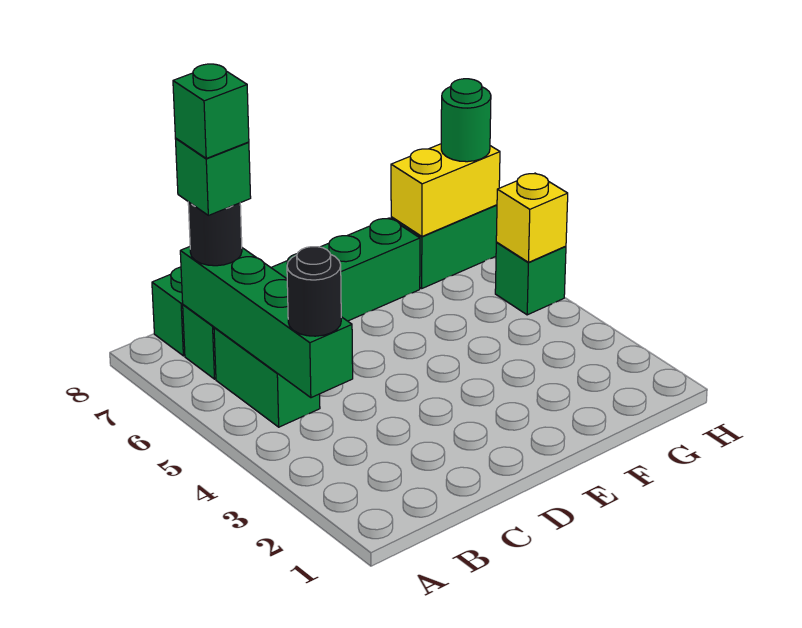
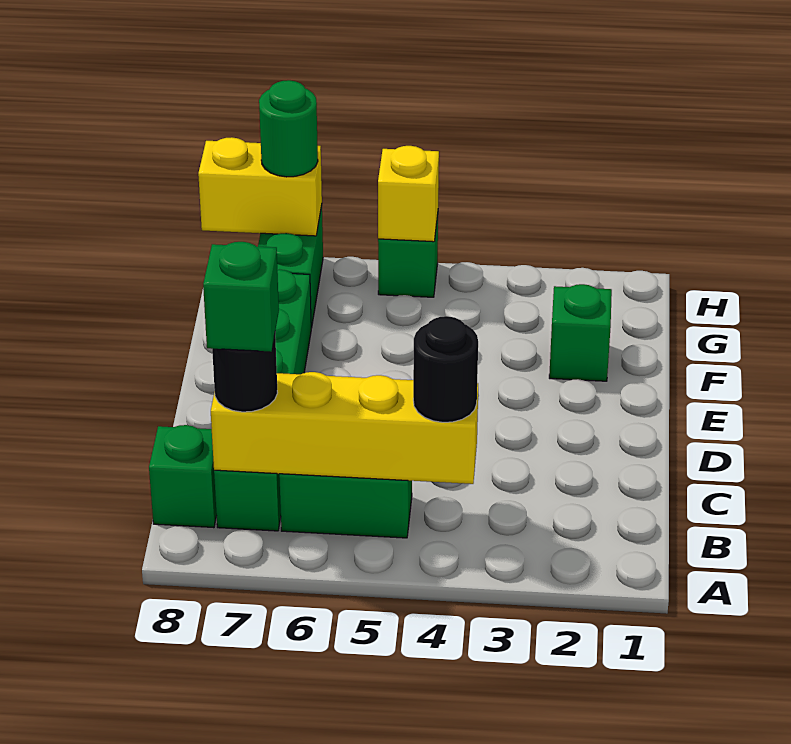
green 1x4 brick [180,247,353,398] -> yellow 1x4 brick [211,372,478,484]
green 1x1 brick [173,64,249,158] -> green 1x1 brick moved to [549,284,612,381]
yellow 1x2 brick [391,144,500,236] -> yellow 1x2 brick turned to [198,137,322,236]

